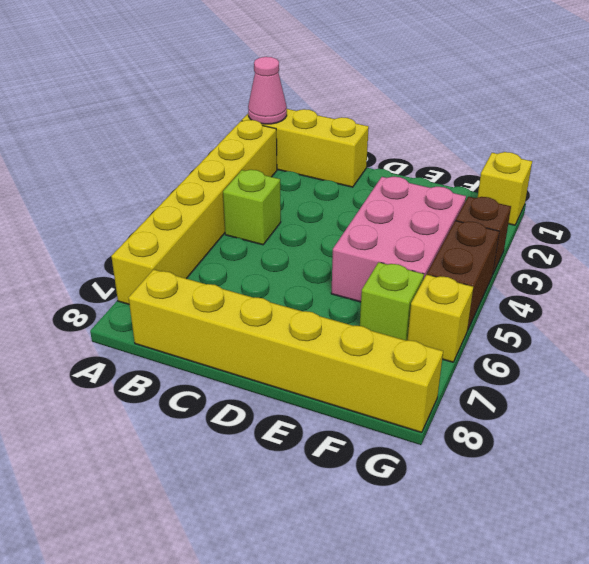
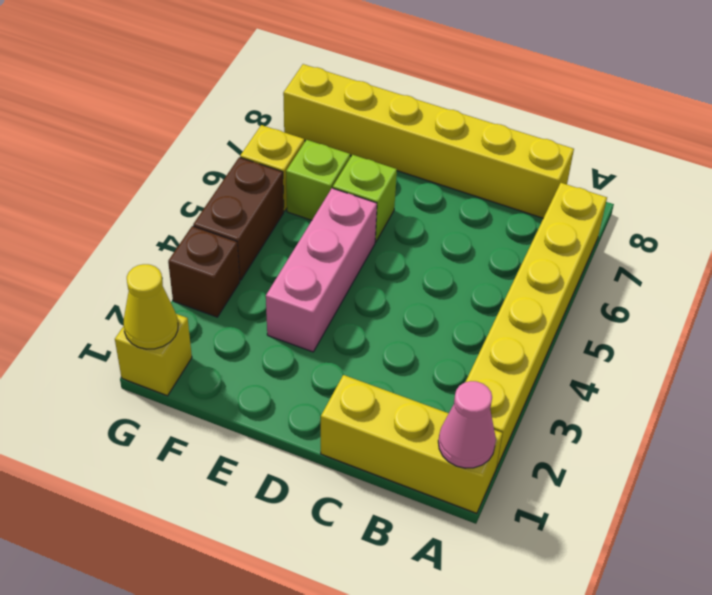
lime 1x1 brick [223,170,281,245] -> lime 1x1 brick moved to [333,155,397,242]
pink 2x3 brick [331,177,466,302] -> pink 1x3 brick [266,188,377,352]
none -> yellow 1x1 cone [123,264,178,349]

